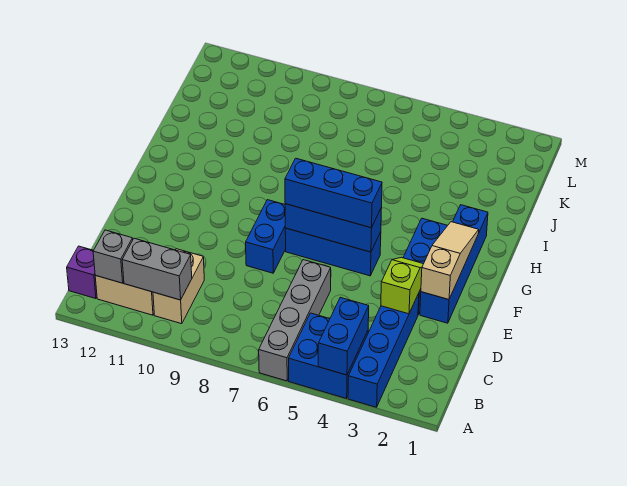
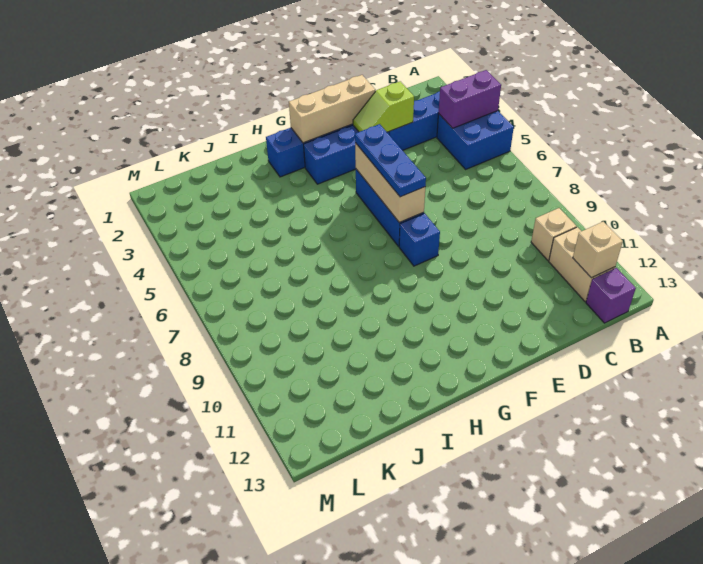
blue 1x2 brick [318,297,369,375] -> purple 1x2 brick [439,70,501,128]
grey 1x4 brick [258,260,331,381] -> none
tan 1x2 brick [153,249,204,324] -> tan 1x1 brick [531,208,577,260]
grey 1x2 brick [122,238,192,300] -> none
grey 1x1 brick [93,230,133,283] -> tan 1x1 brick [573,222,623,278]
tan 1x3 slope [421,222,479,300] -> tan 1x3 brick [289,75,375,143]
blue 1x2 brick [246,200,286,273] -> blue 1x1 brick [399,213,440,266]
blue 1x3 brick [285,204,382,252] -> tan 1x3 brick [355,143,425,222]
blue 1x3 brick [285,158,382,228] -> blue 1x3 plate [355,124,426,197]

